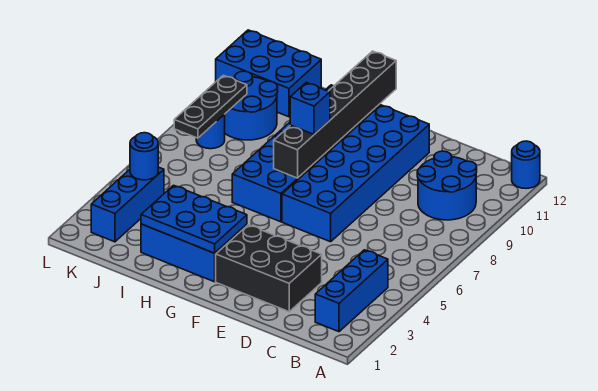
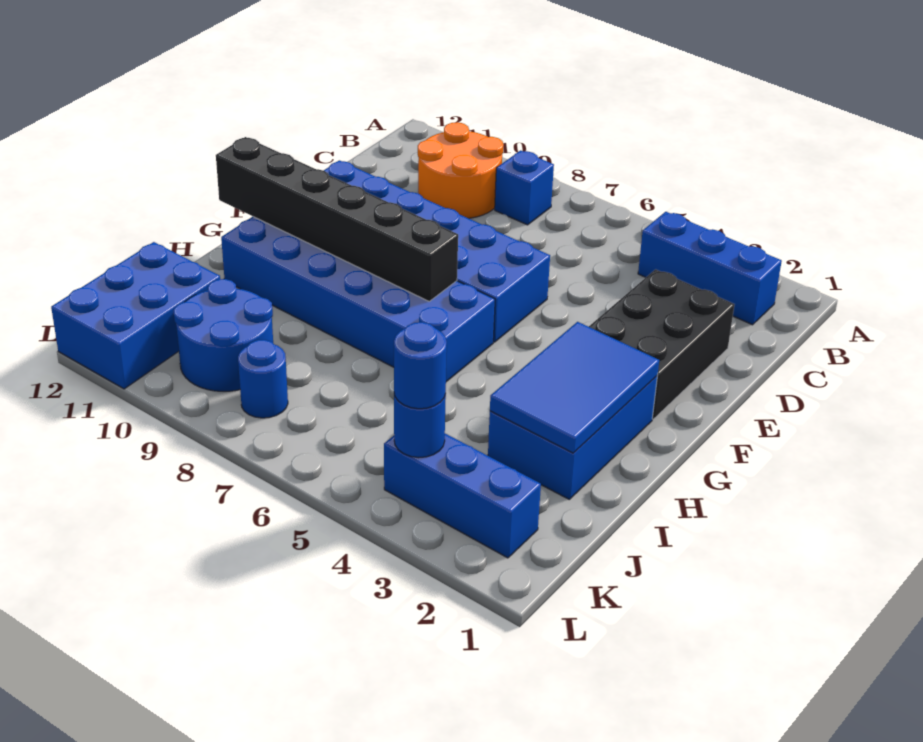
blue 1x1 round brick [512,141,540,189] -> blue 1x1 round brick moved to [394,322,447,409]
blue 2x2 round brick [417,151,477,220] -> orange 2x2 round brick [418,122,504,218]
blue 2x3 plate [141,185,247,253] -> blue 2x3 tile [490,322,659,453]
blue 1x1 brick [290,83,330,134] -> blue 1x1 brick moved to [495,150,554,225]
black 1x3 plate [174,75,247,138] -> none

